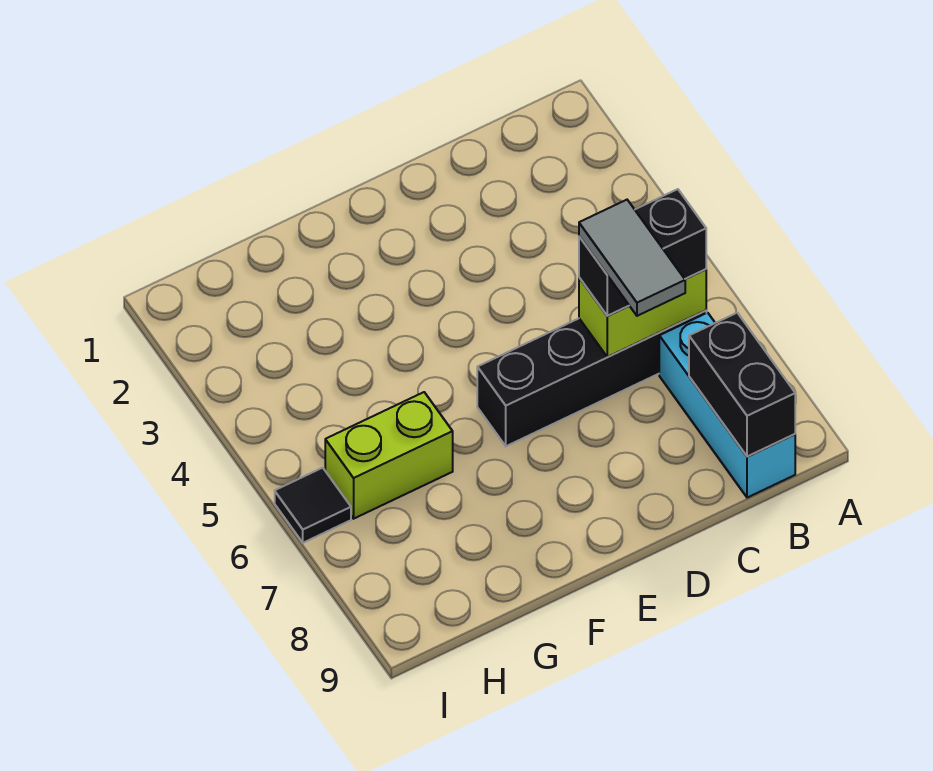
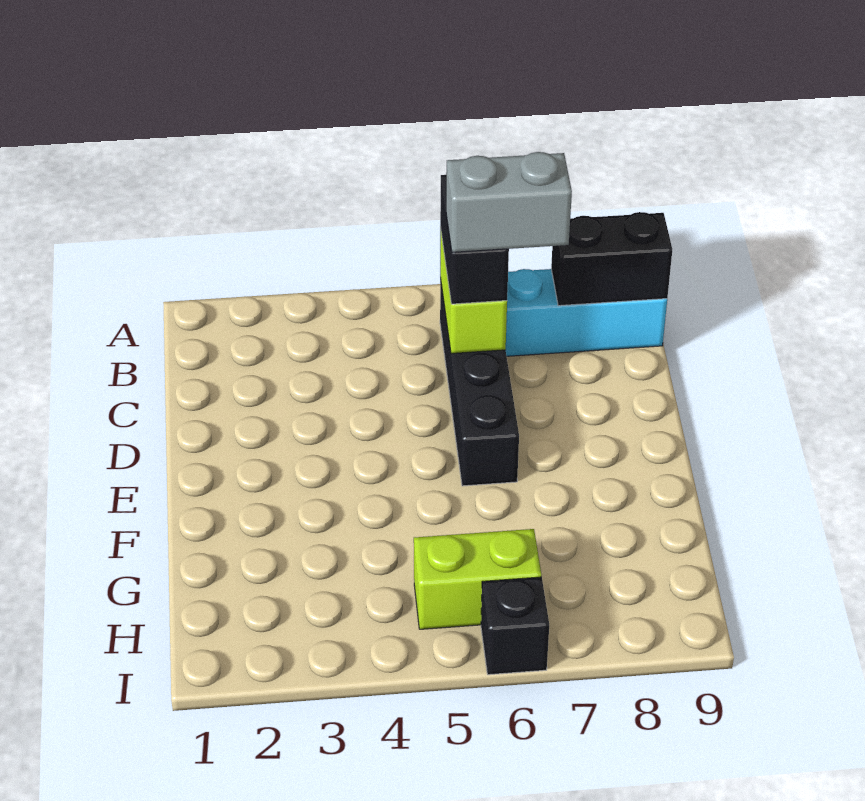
grey 1x2 tile [579,200,685,316] -> grey 1x2 brick [446,152,572,252]
lime 1x2 brick [325,392,453,519] -> lime 1x2 brick turned to [414,529,541,629]
black 1x1 tile [275,468,351,543] -> black 1x1 brick [481,577,549,675]

